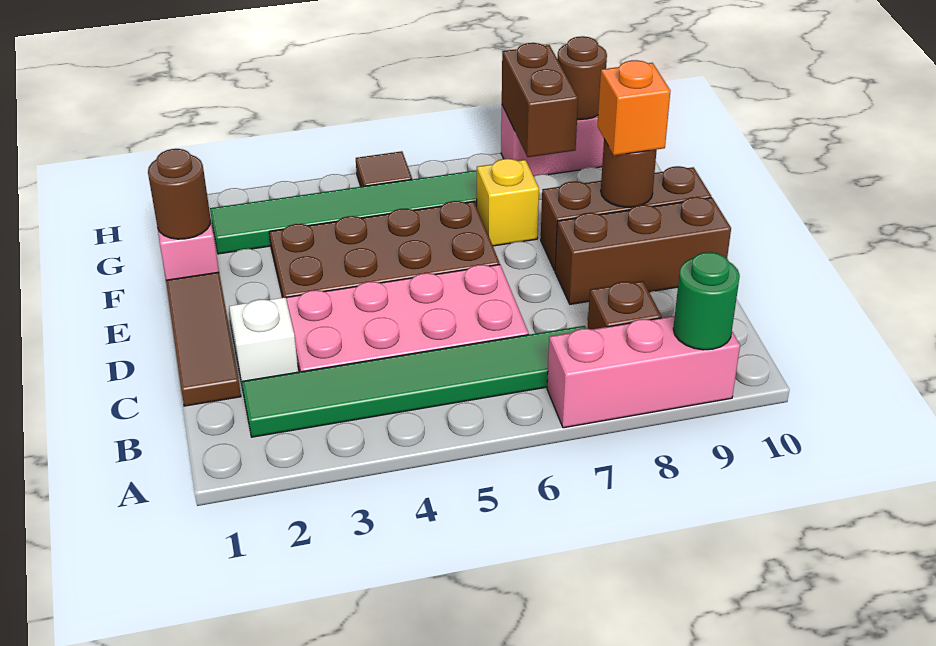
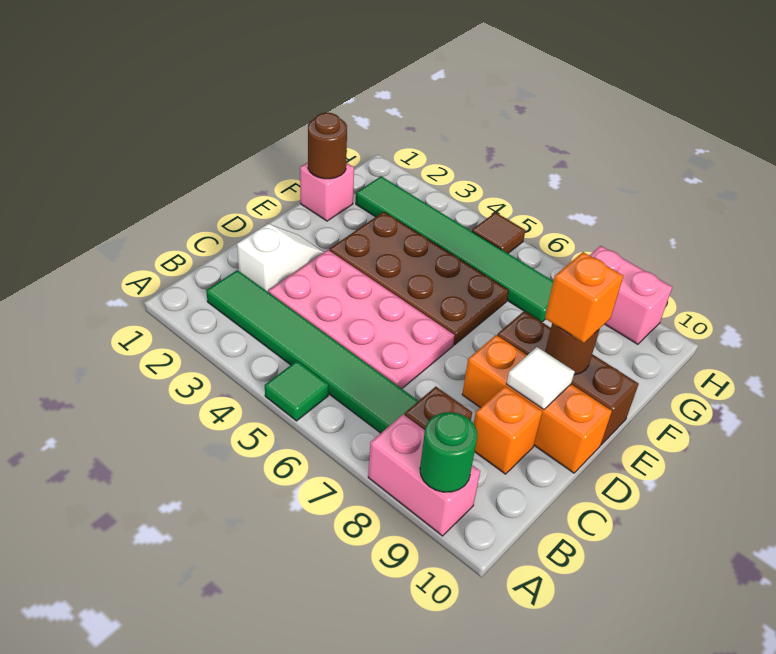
none -> green 1x1 tile [265,361,328,421]
pink 1x3 brick [547,316,740,428] -> pink 1x2 brick [368,414,480,536]
brown 1x3 tile [166,272,241,406] -> none
none -> orange 1x1 brick [474,386,542,474]
brown 1x3 brick [555,197,731,304] -> orange 1x3 brick [462,335,612,473]
none -> white 1x1 tile [506,347,575,409]
yellow 1x1 brick [477,159,539,246] -> none
brown 1x2 brick [502,43,578,157] -> none
brown 1x1 round brick [557,36,607,119] -> none

